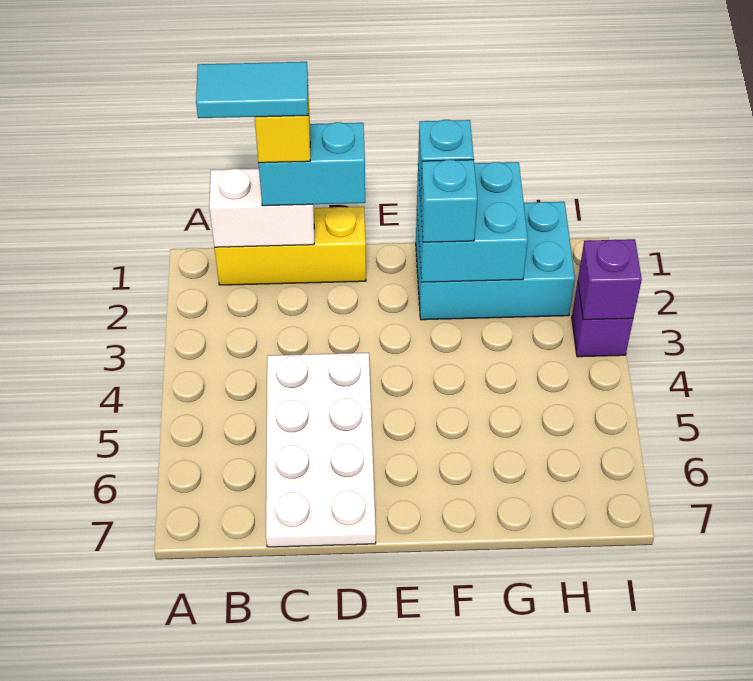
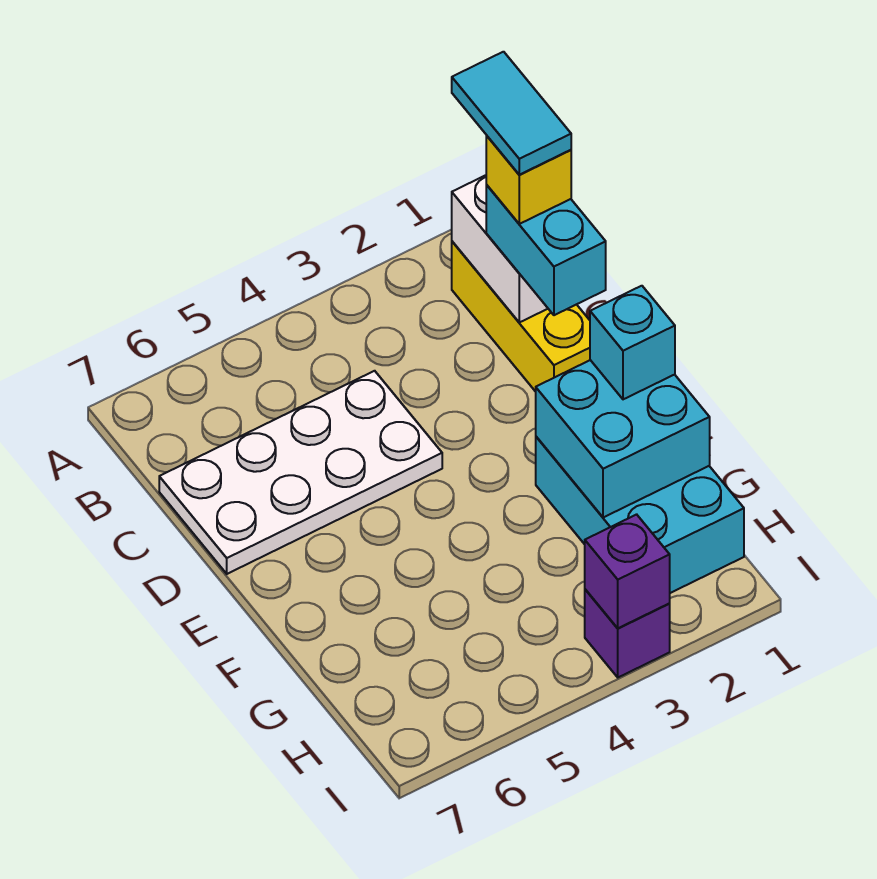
cyan 1x1 brick [421,160,477,242] -> none

